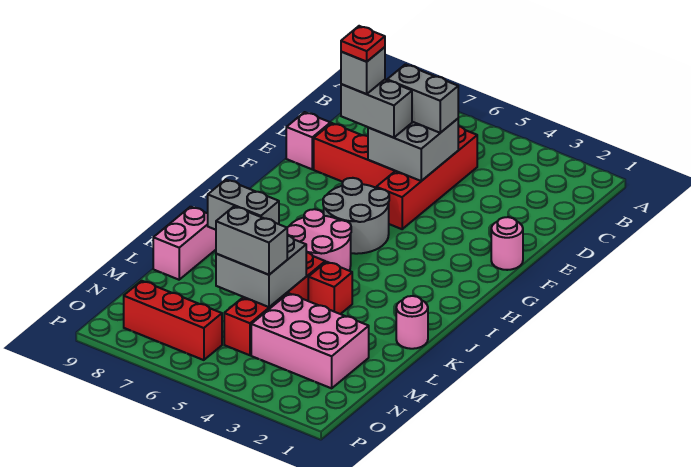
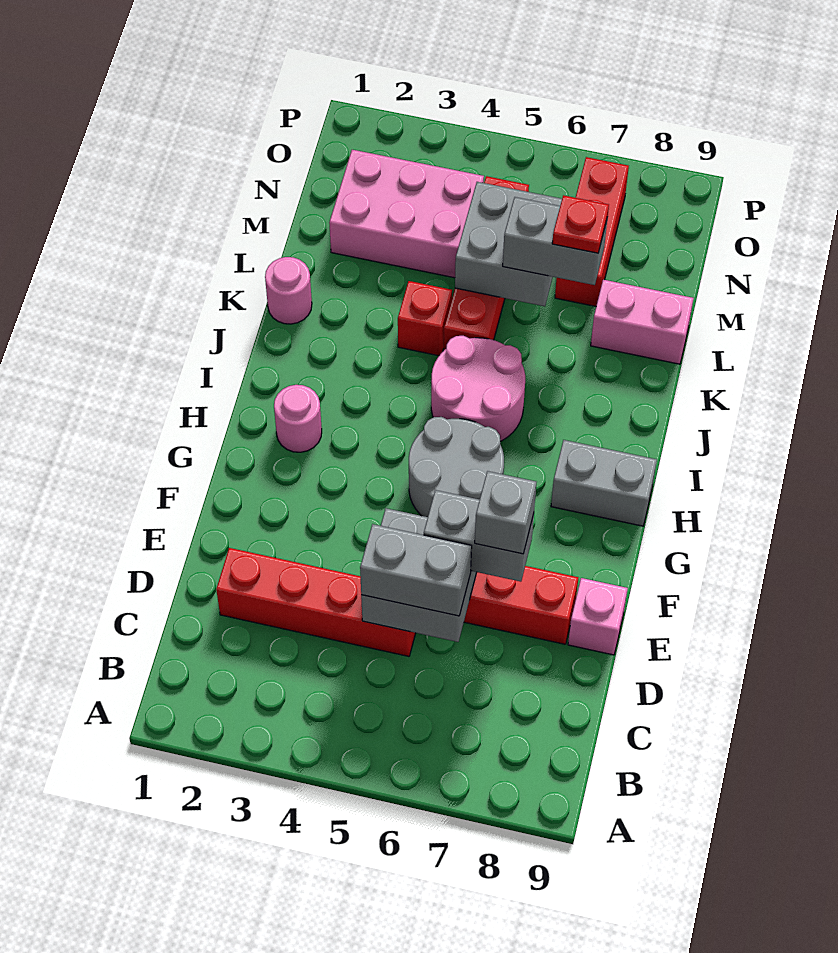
red 1x4 brick [376,126,477,229] -> red 1x4 brick turned to [216,548,416,656]
red 1x1 plate [341,26,385,62] -> red 1x1 plate moved to [552,195,609,253]
pink 1x1 round brick [491,217,523,270] -> pink 1x1 round brick moved to [274,385,322,452]
pink 1x2 brick [153,207,216,280] -> pink 1x2 brick turned to [591,280,693,364]
grey 1x2 brick [216,206,287,275] -> grey 1x2 brick moved to [551,440,657,526]
red 1x3 brick [124,281,222,360] -> red 1x3 brick turned to [555,157,629,306]

